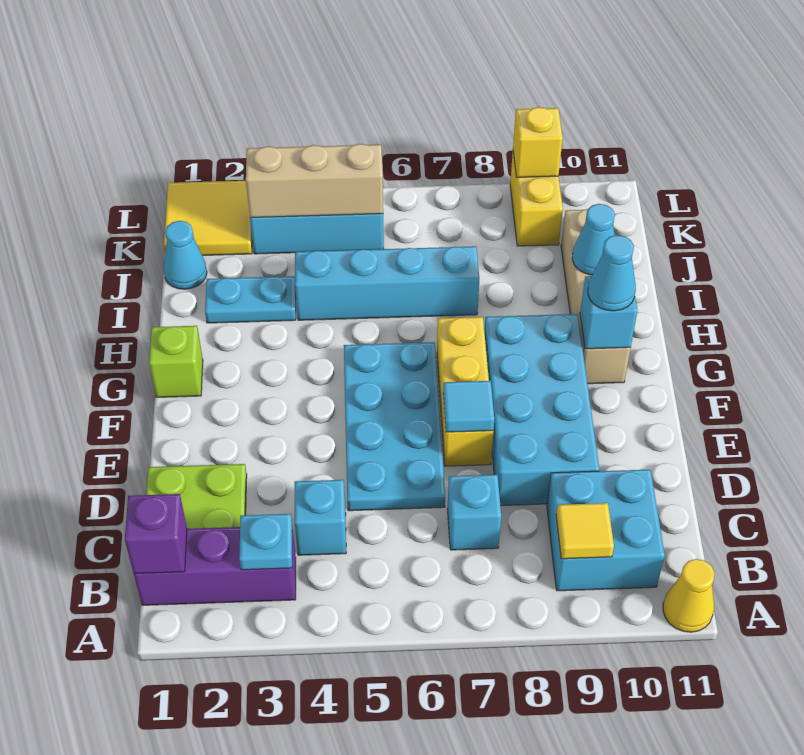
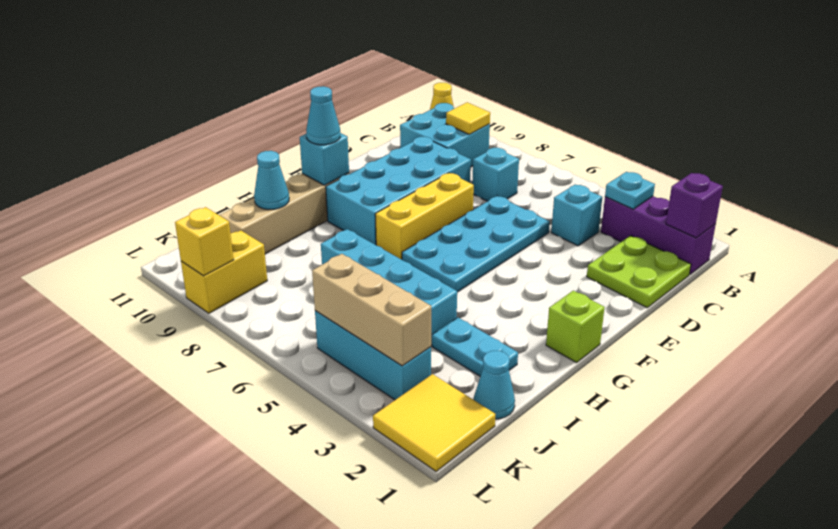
cyan 1x1 tile [443,381,494,432] -> none

